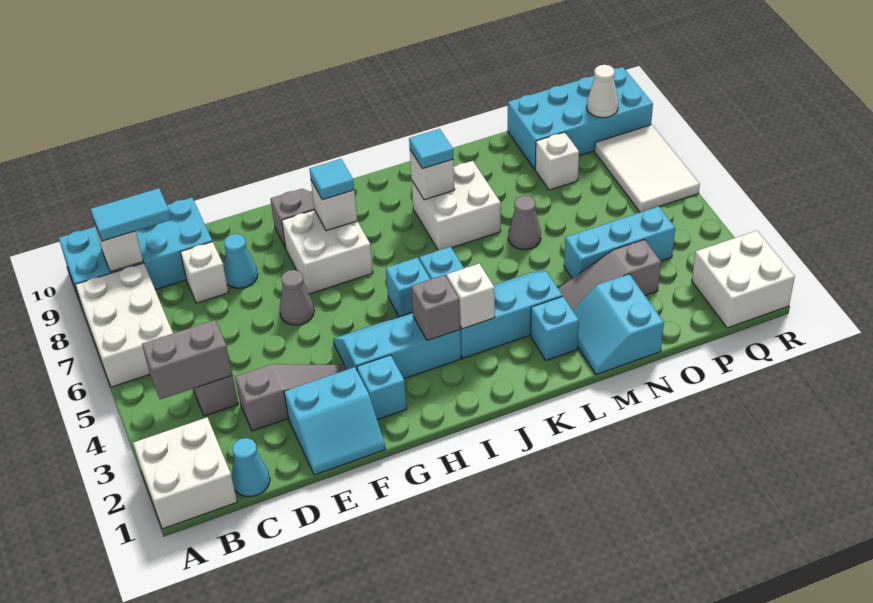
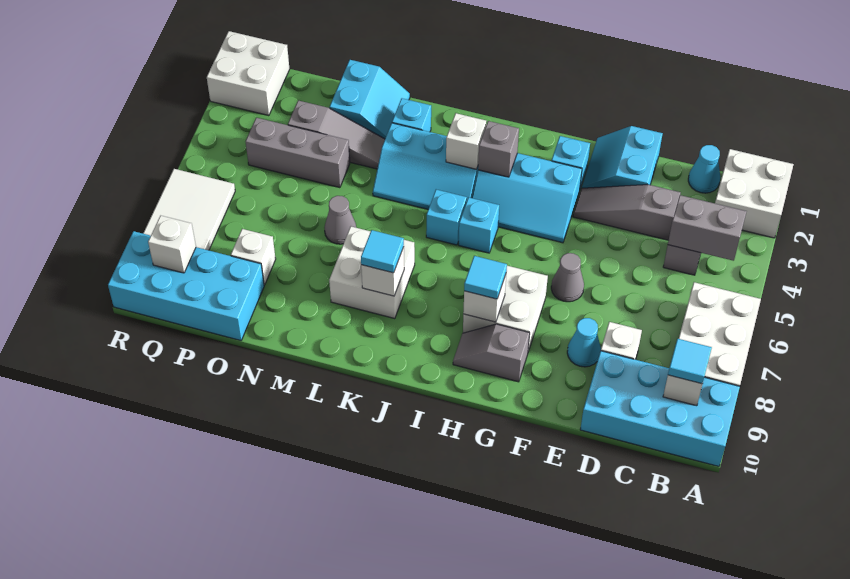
cyan 1x2 tile [91,188,171,241] -> cyan 1x1 tile [668,339,712,384]
cyan 2x2 slope [284,367,385,475] -> cyan 2x2 slope turned to [582,126,663,188]
cyan 1x3 brick [564,206,675,278] -> grey 1x3 brick [245,118,350,188]
white 1x1 cone [587,65,618,118] -> white 1x1 brick [148,216,196,273]

